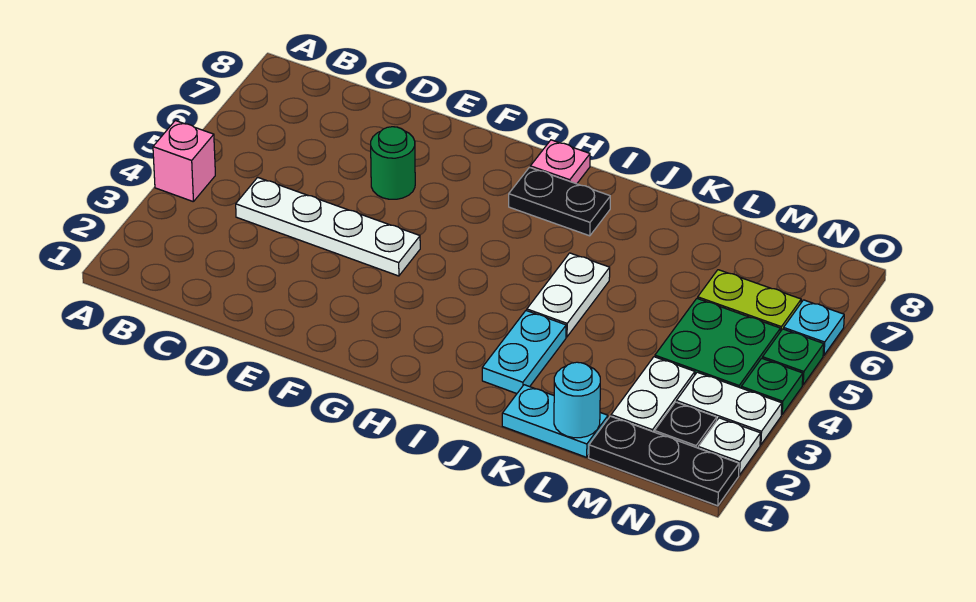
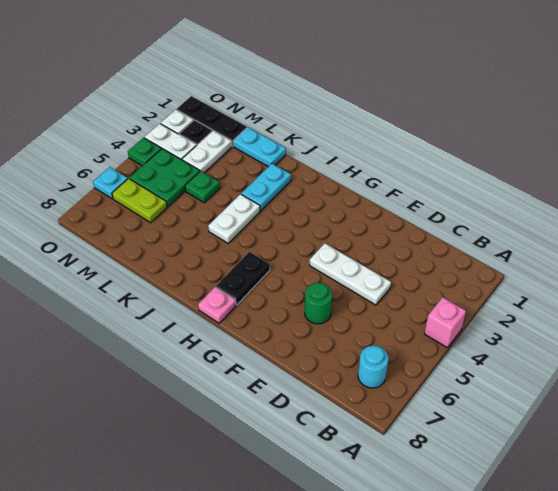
white 1x4 plate [236,177,420,276] -> white 1x3 plate [310,243,391,305]
black 1x2 plate [509,167,610,236] -> black 1x2 plate turned to [216,252,270,305]
cyan 1x1 round brick [554,362,600,438] -> cyan 1x1 round brick moved to [358,346,389,388]
green 1x1 plate [763,329,824,385] -> green 1x1 plate moved to [185,171,220,203]

